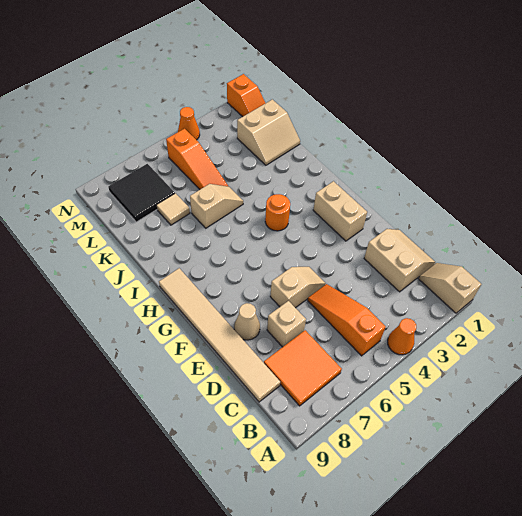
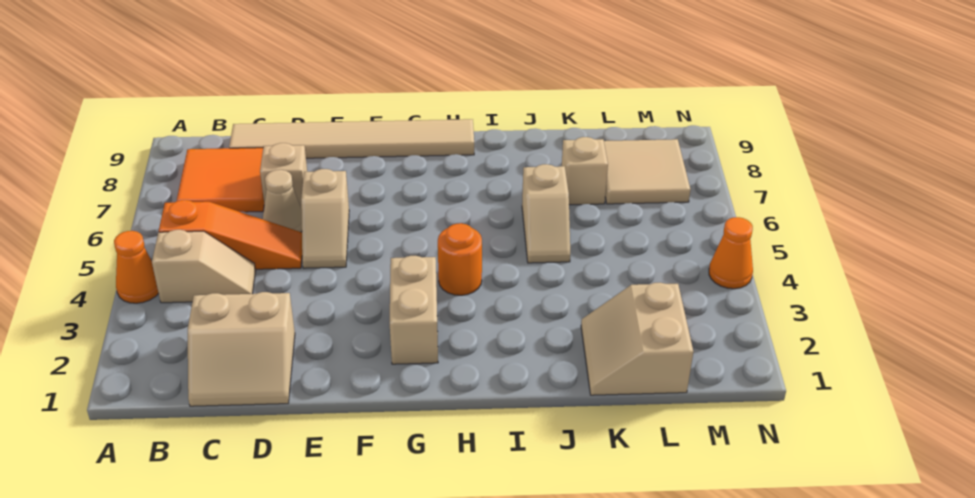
tan 1x2 slope [418,263,481,313] -> tan 1x2 slope moved to [152,230,256,303]
tan 1x1 cone [234,303,260,340] -> tan 1x1 cone moved to [263,170,302,232]
tan 1x2 brick [313,181,367,241] -> tan 1x2 brick turned to [390,256,438,364]
orange 1x3 slope [166,129,228,189] -> none
tan 1x1 tile [156,193,190,225] -> tan 1x1 brick [562,137,608,205]
black 2x2 tile [108,164,175,222] -> tan 2x2 tile [604,139,691,204]
orange 1x2 slope [227,74,265,117] -> none

